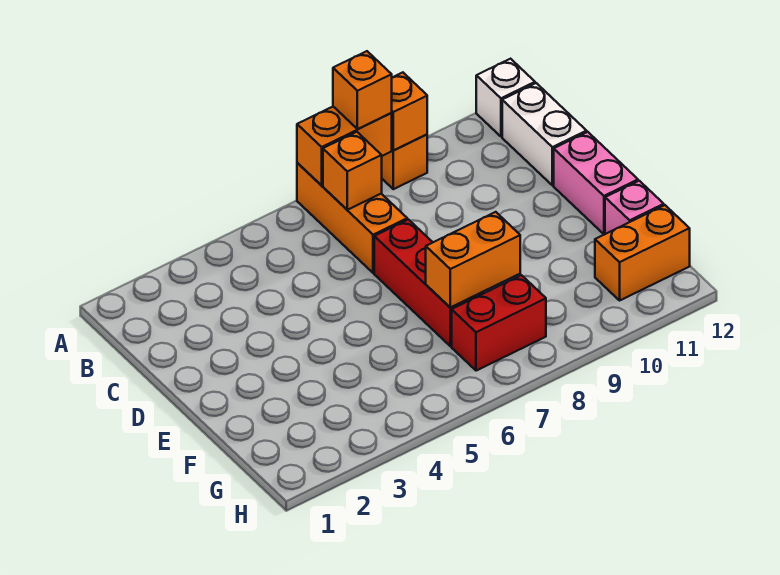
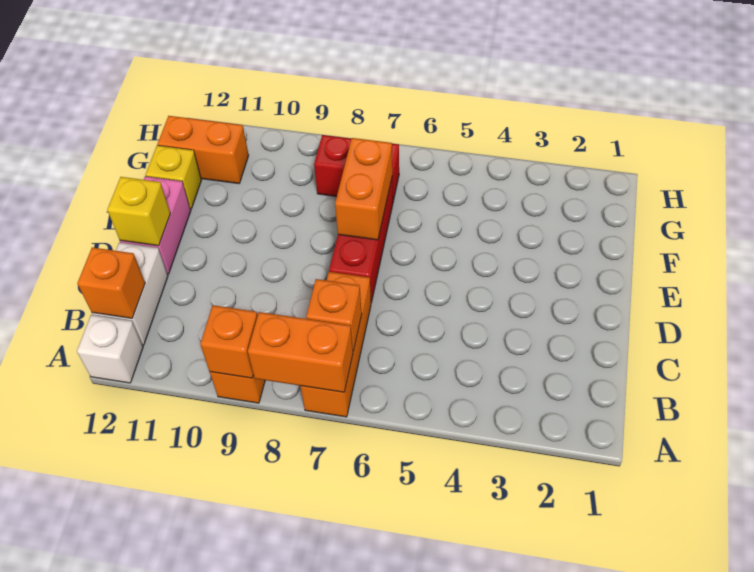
orange 1x1 brick [333,51,392,129] -> orange 1x1 brick moved to [77,247,145,318]
none -> yellow 1x1 brick [107,177,170,246]
orange 1x2 brick [426,212,520,307] -> orange 1x2 brick turned to [335,138,392,240]
pink 1x1 brick [605,181,664,234] -> yellow 1x1 brick [146,145,201,209]

